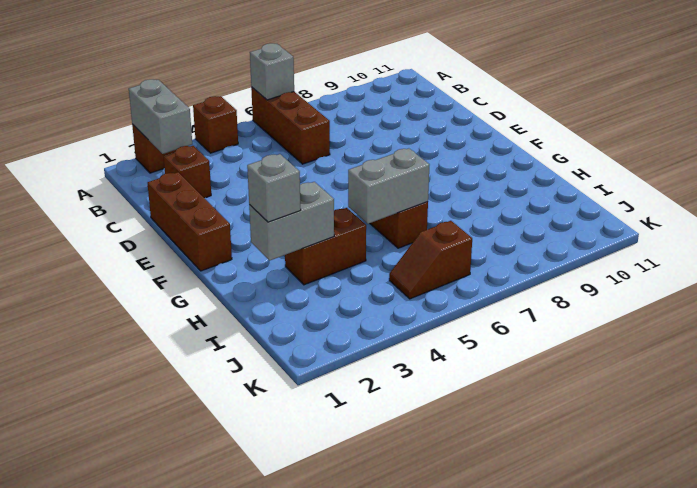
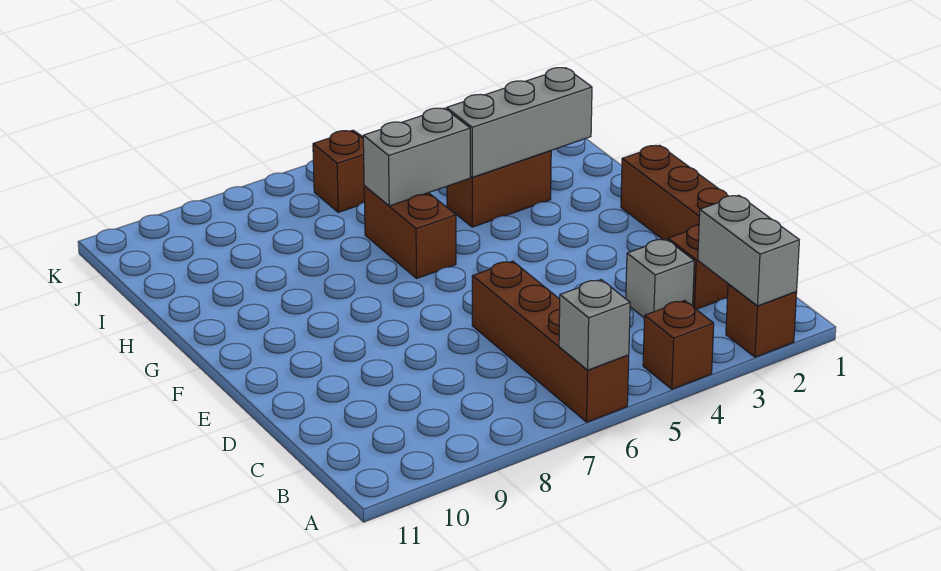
brown 1x3 brick [251,87,330,164] -> brown 1x4 brick [472,261,629,422]
grey 1x2 brick [249,182,334,261] -> grey 1x3 brick [447,68,592,177]
grey 1x1 brick [247,154,301,222] -> grey 1x1 brick moved to [626,239,694,318]

